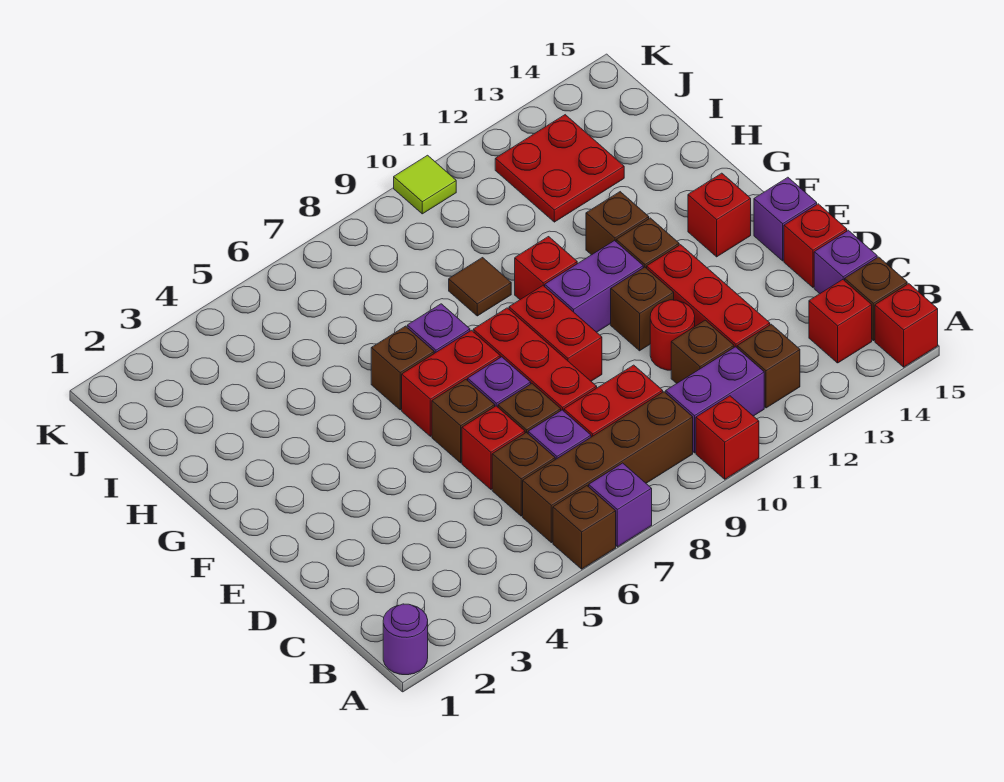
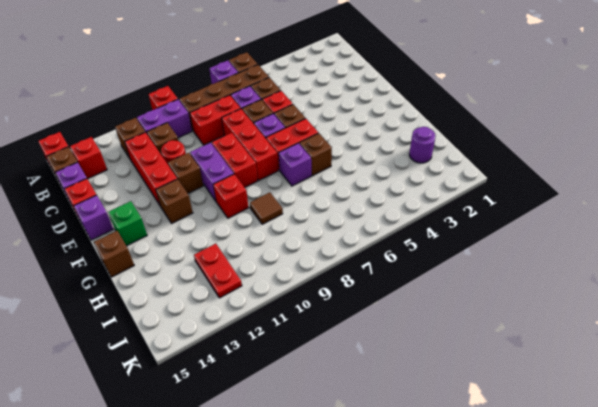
purple 1x1 round brick [383,604,428,675] -> purple 1x1 round brick moved to [409,127,436,163]
purple 1x2 brick [545,241,643,332] -> purple 1x2 brick turned to [190,143,234,201]
red 1x1 brick [688,173,751,257] -> green 1x1 brick [108,201,147,246]
brown 1x1 brick [586,192,649,255] -> brown 1x1 brick moved to [94,231,134,277]
red 2x2 plate [495,115,624,222] -> red 1x2 plate [194,244,242,298]
lime 1x1 tile [394,155,456,214] -> none

